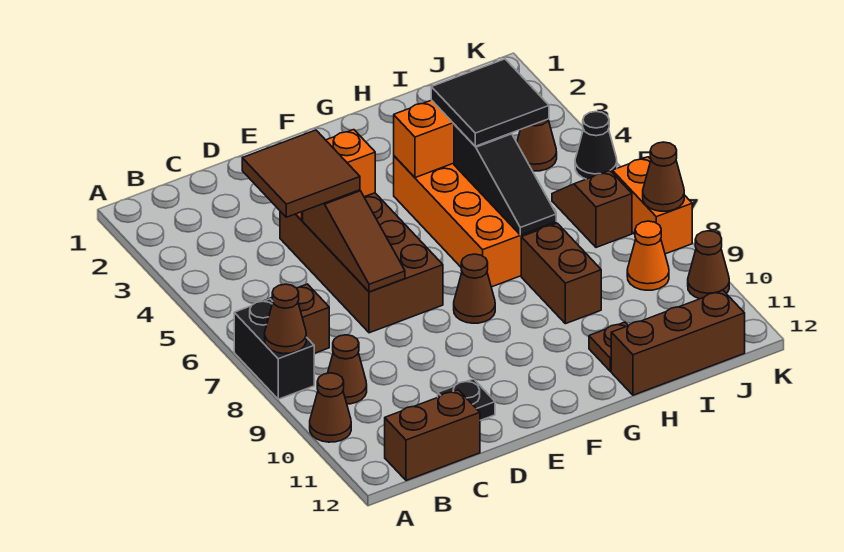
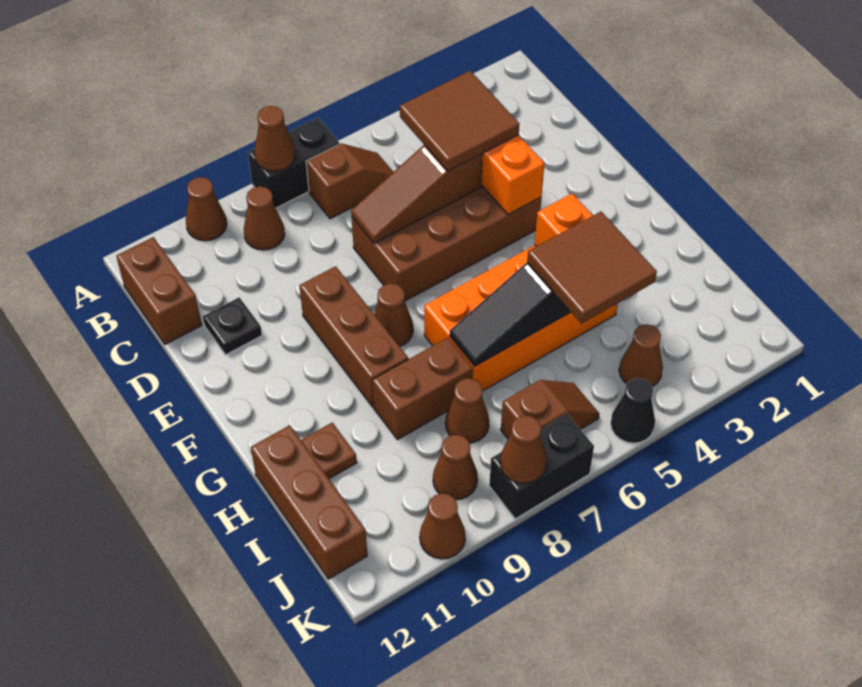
none -> brown 1x3 brick [299,266,408,407]
black 2x2 tile [431,59,549,146] -> brown 2x2 tile [527,212,657,324]
none -> brown 1x1 cone [445,378,489,443]
orange 1x1 cone [627,221,669,290] -> brown 1x1 cone [433,435,478,500]
orange 1x2 brick [612,157,692,254] -> black 1x2 brick [489,414,594,519]

